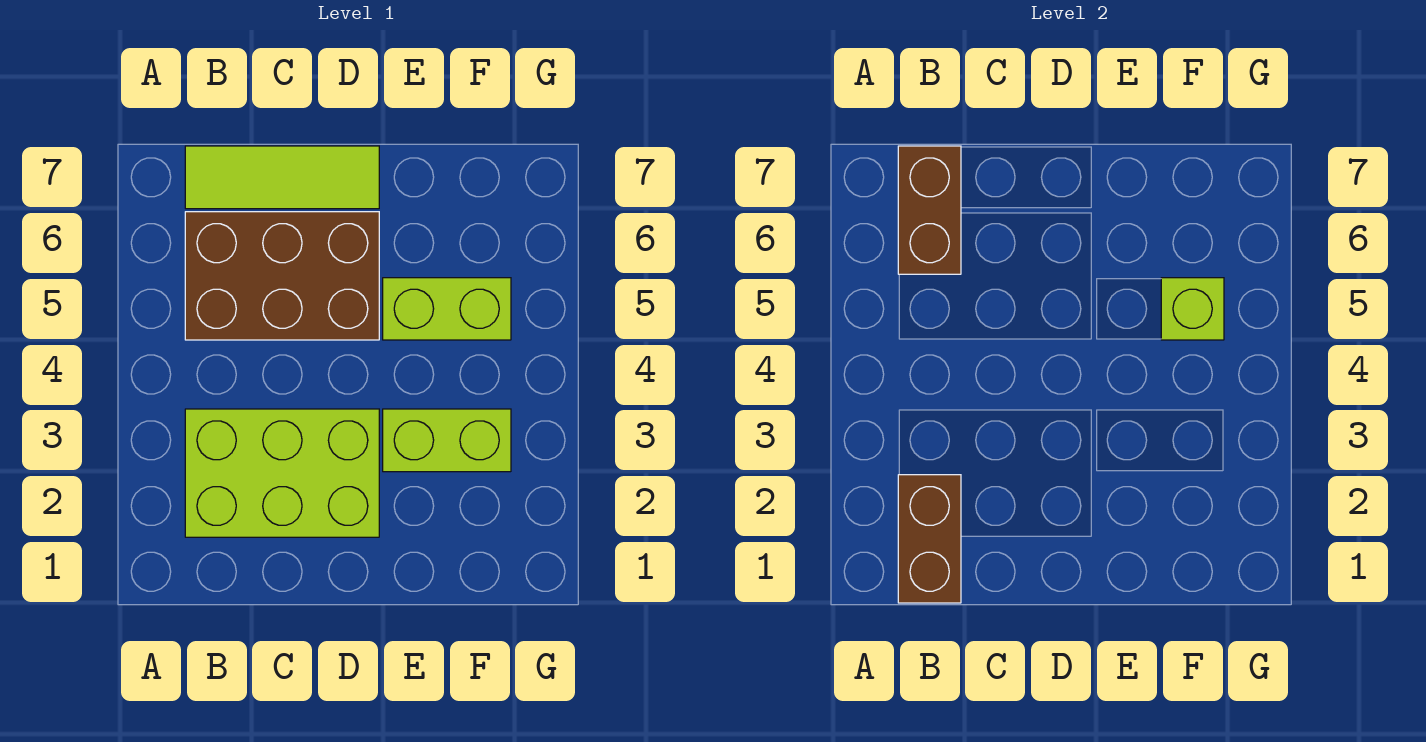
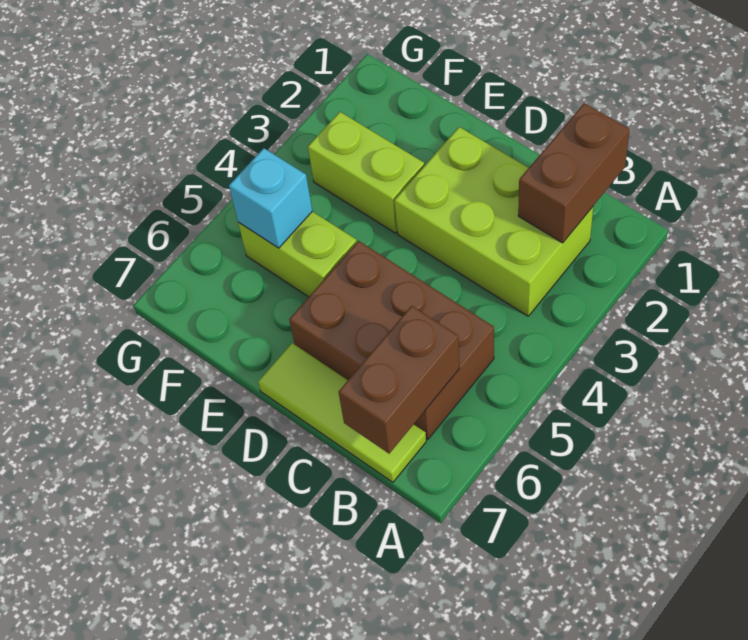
lime 1x1 brick [1161,278,1224,340] -> cyan 1x1 brick [229,148,312,248]

